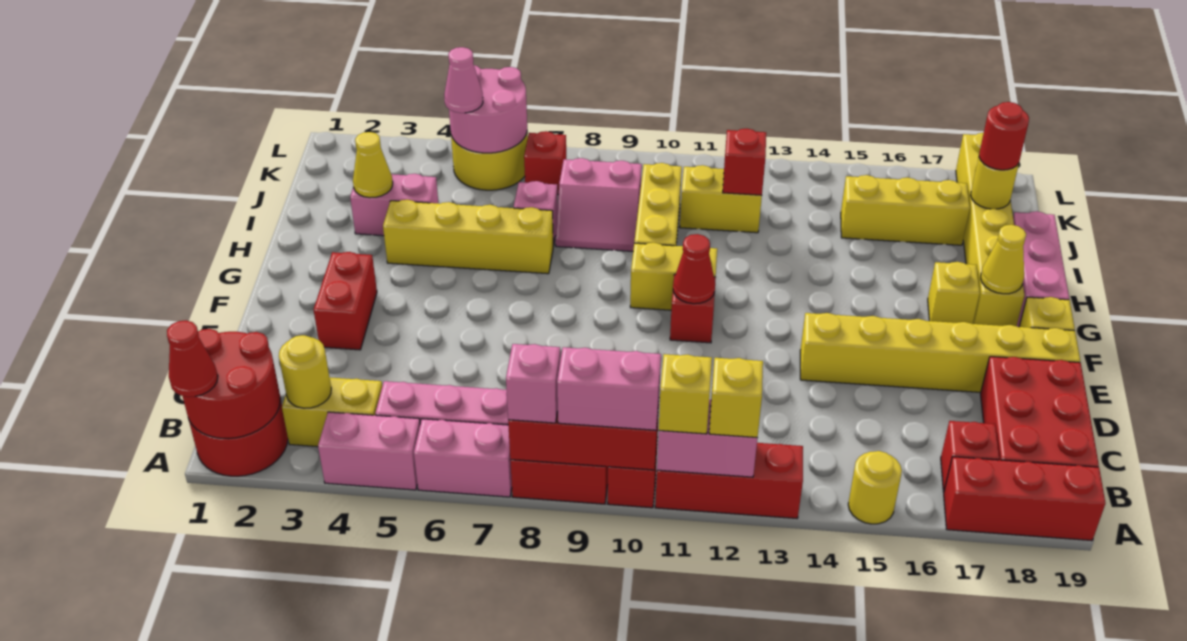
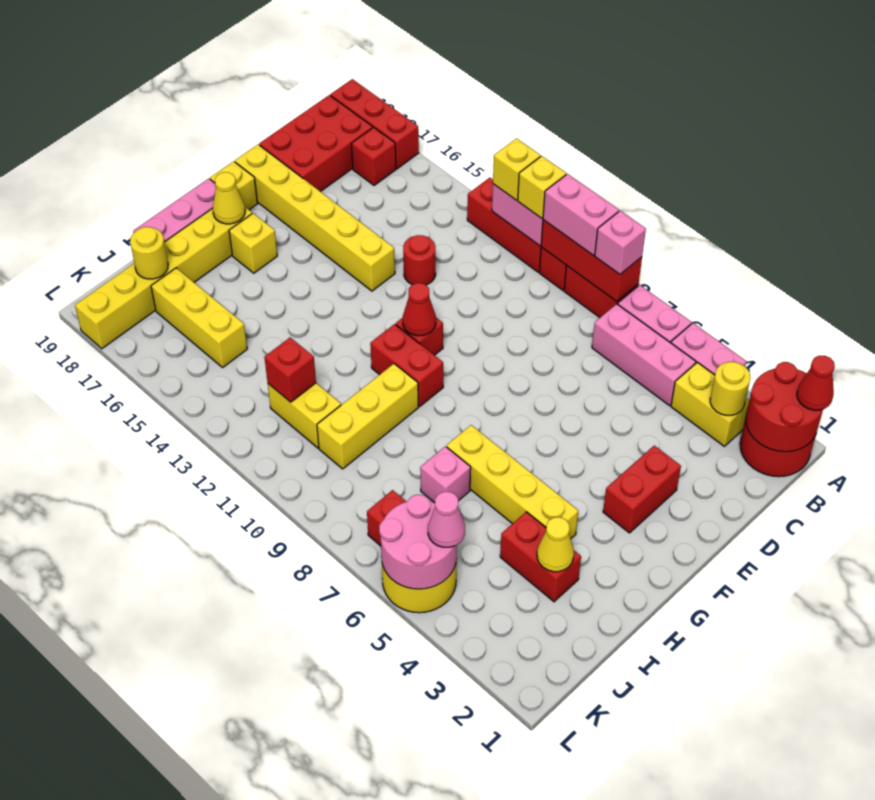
yellow 1x1 round brick [848,451,902,524] -> none
yellow 1x2 brick [630,243,717,310] -> red 1x2 brick [370,324,443,407]
pink 1x2 brick [350,174,438,236] -> red 1x2 brick [500,512,581,602]
pink 2x2 slope [555,158,642,251] -> none
red 1x1 round brick [979,102,1029,170] -> red 1x1 round brick moved to [403,235,436,285]

